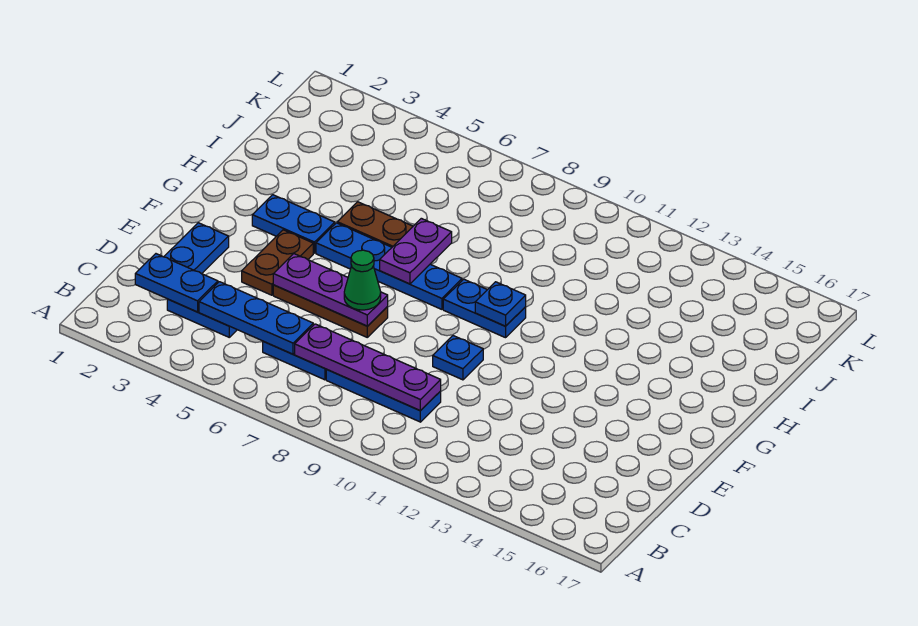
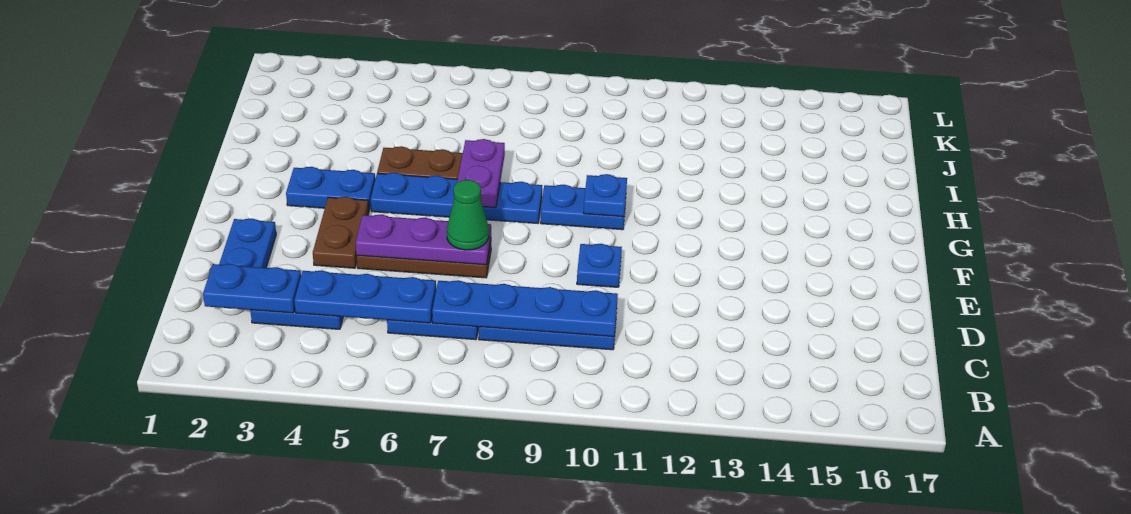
purple 1x4 plate [295,324,441,411] -> blue 1x4 plate [432,280,618,337]

